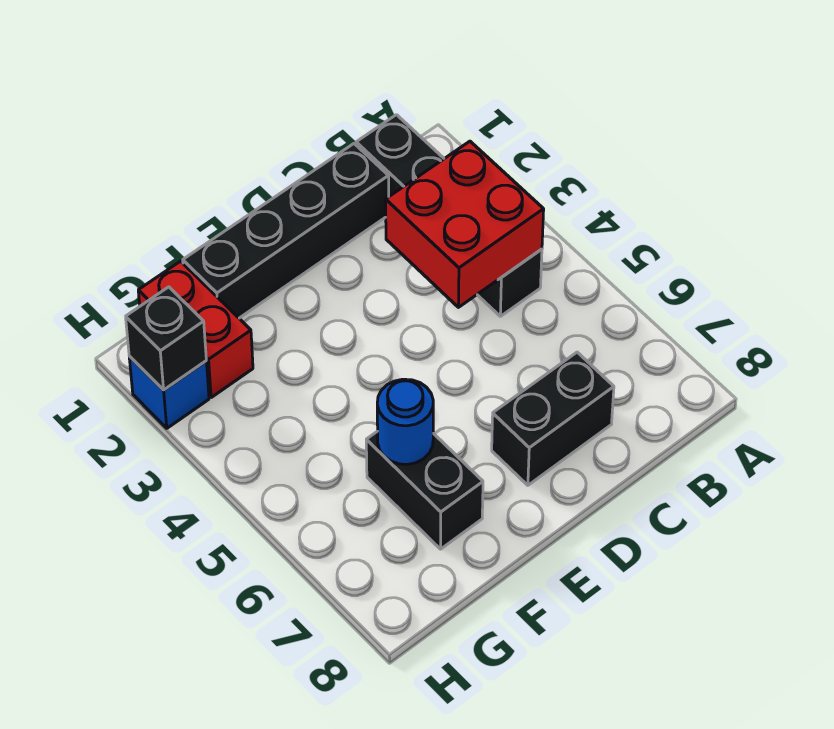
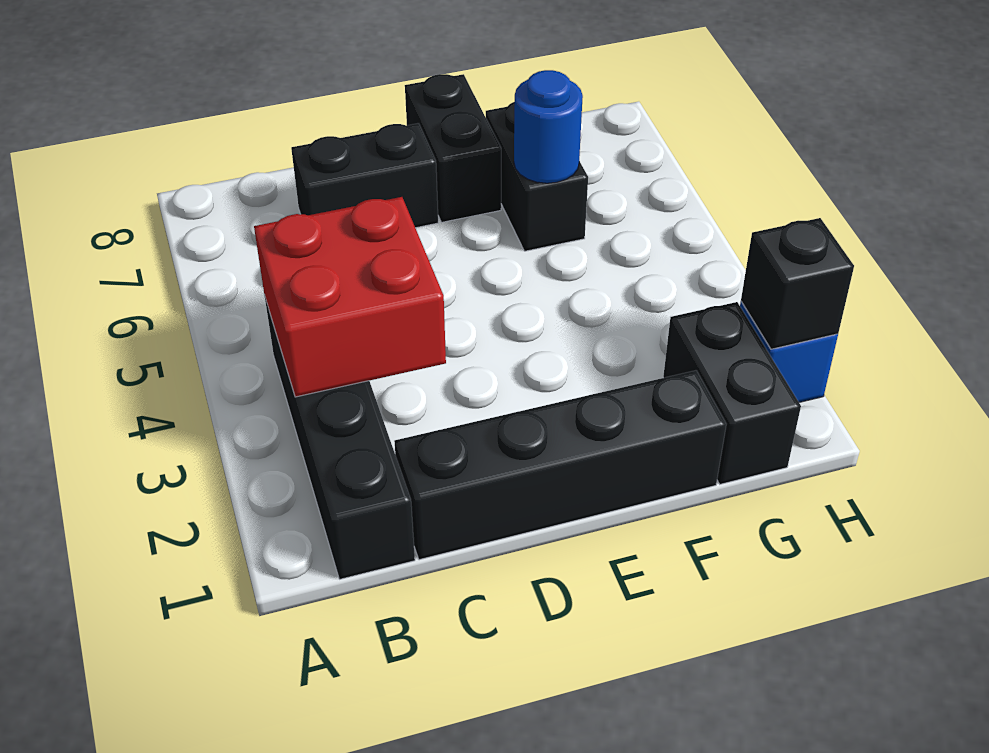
none -> black 1x2 brick [405,74,501,222]
red 1x2 brick [138,261,253,397] -> black 1x2 brick [663,302,801,484]

